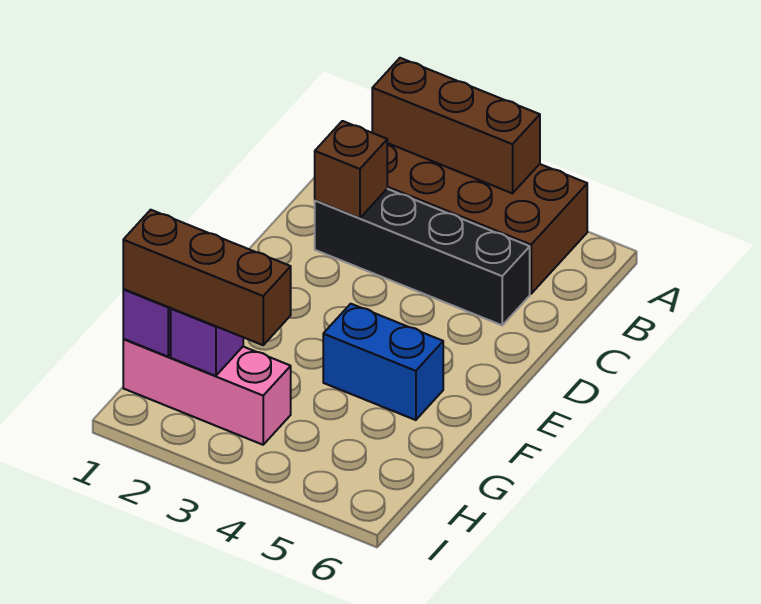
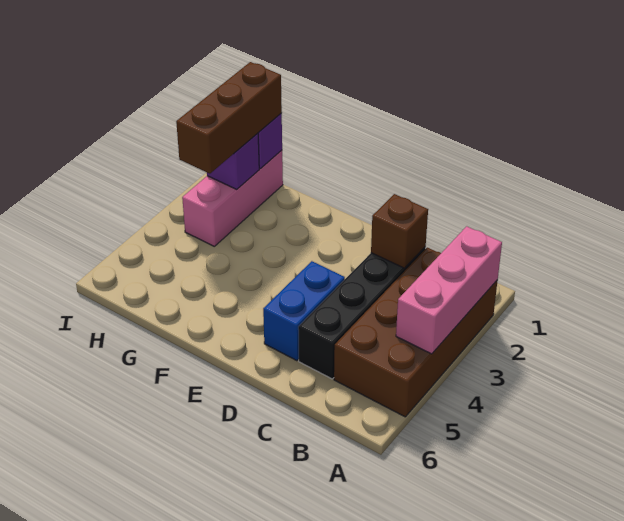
brown 1x3 brick [372,58,540,193] -> pink 1x3 brick [396,226,502,354]
blue 1x2 brick [323,304,443,420] -> blue 1x2 brick moved to [263,261,345,361]

